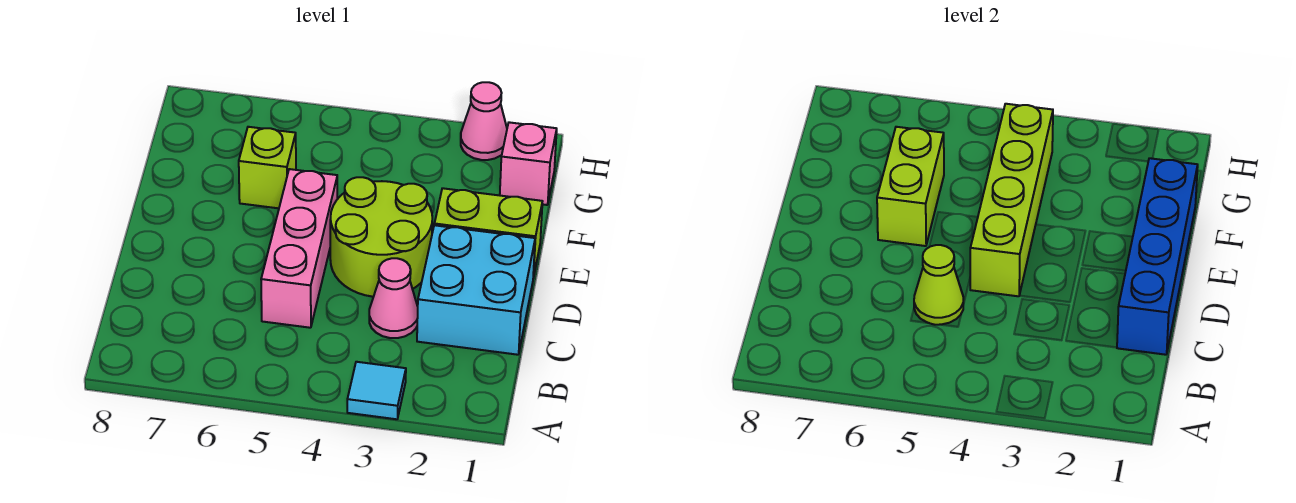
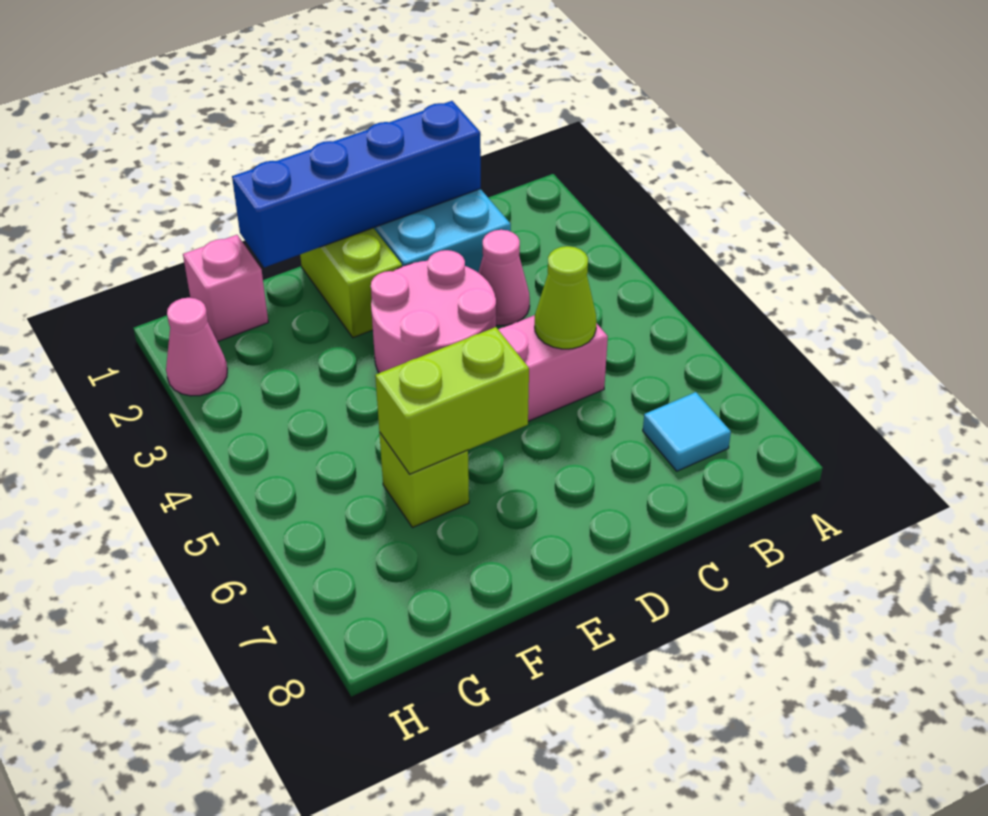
cyan 1x1 tile [347,362,406,419] -> cyan 1x1 tile moved to [643,392,731,471]
lime 2x2 round brick [330,177,432,297] -> pink 2x2 round brick [371,250,496,373]
lime 1x4 brick [970,104,1053,296] -> none

